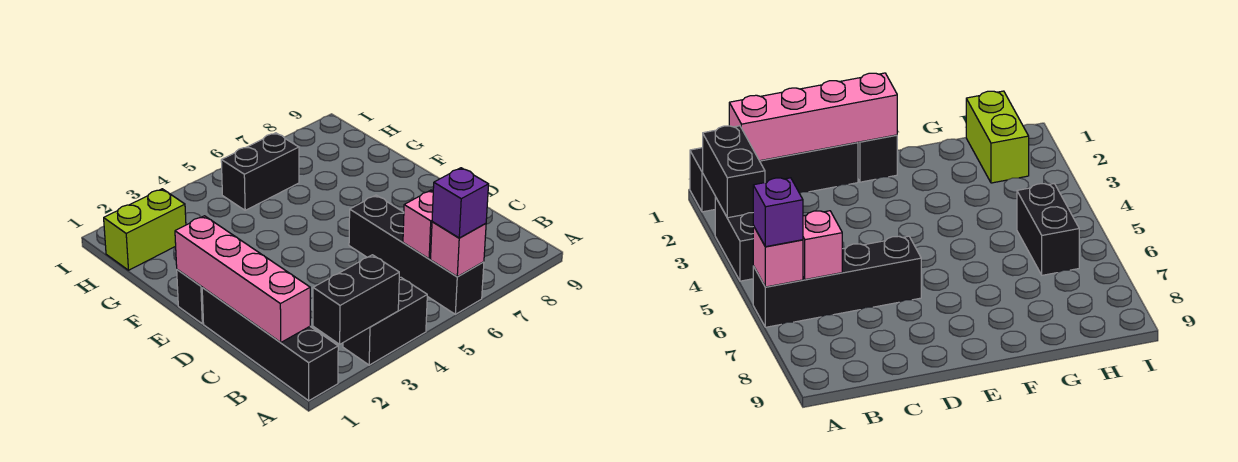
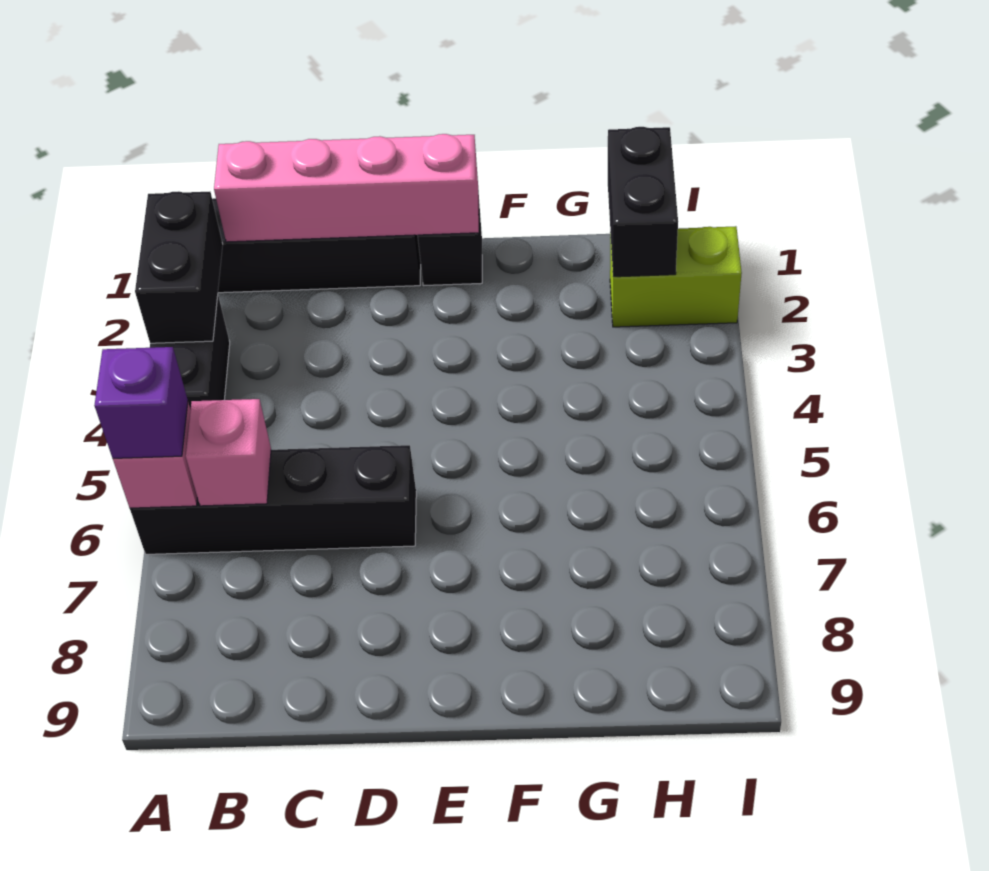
lime 1x2 brick [104,189,186,270] -> lime 1x2 brick turned to [610,226,742,327]
black 1x2 brick [221,133,299,210] -> black 1x2 brick moved to [608,127,678,277]

